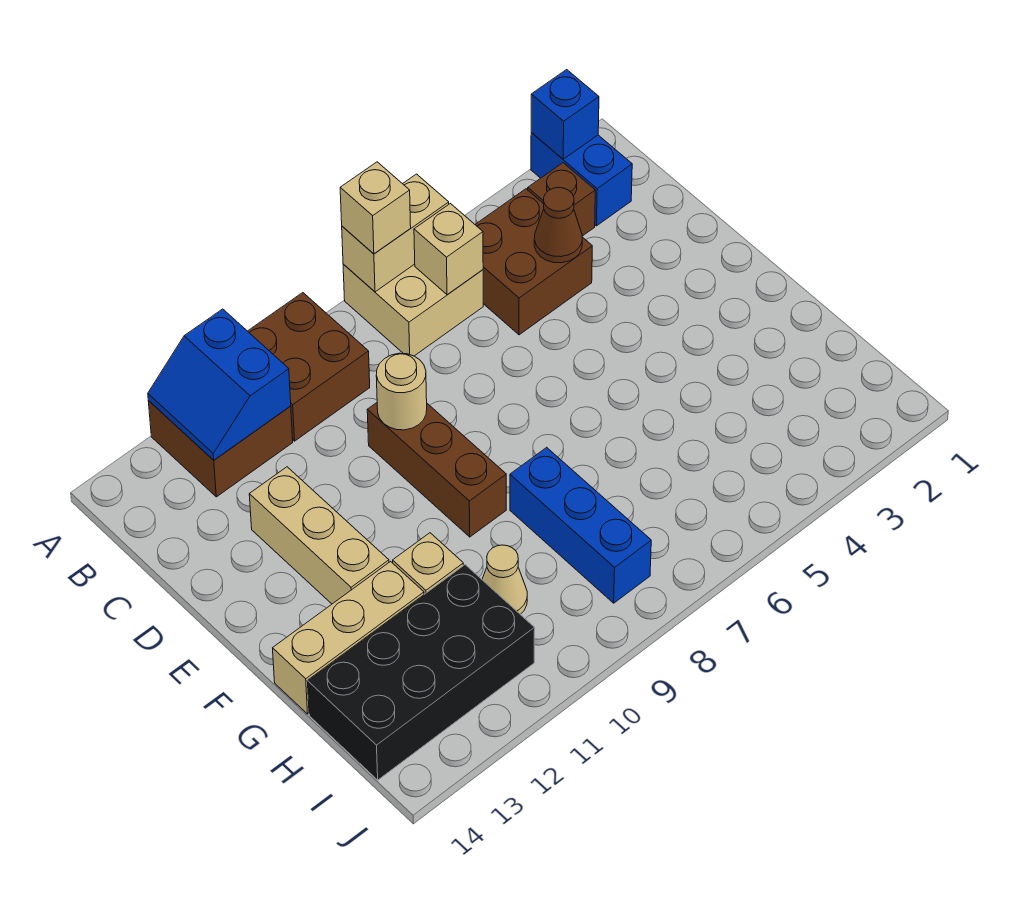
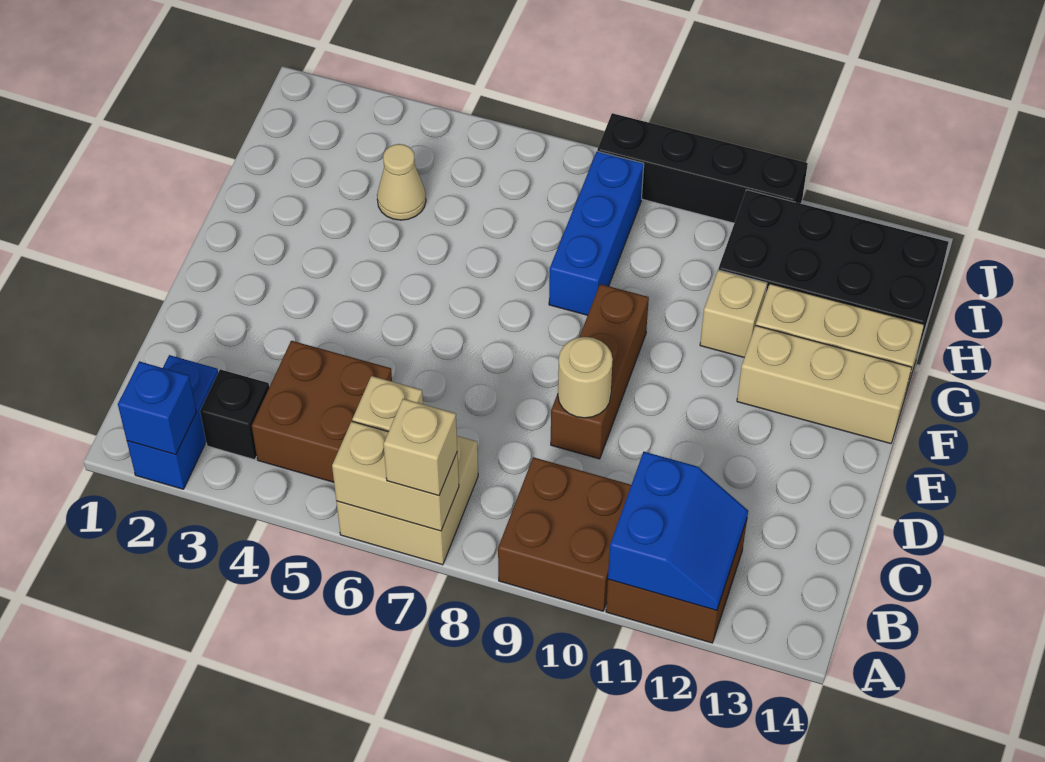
brown 1x1 brick [528,163,595,236] -> black 1x1 brick [200,369,269,460]
brown 1x1 cone [534,188,582,263] -> none
tan 1x3 brick [249,467,389,604] -> tan 1x3 brick turned to [737,326,912,444]
tan 1x1 cone [482,545,527,614] -> tan 1x1 cone moved to [377,144,426,220]
none -> black 1x4 brick [597,113,808,223]

